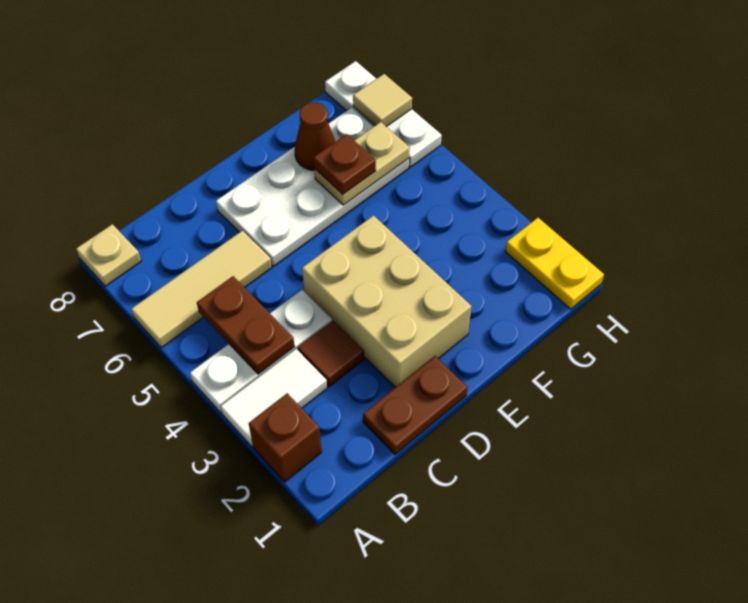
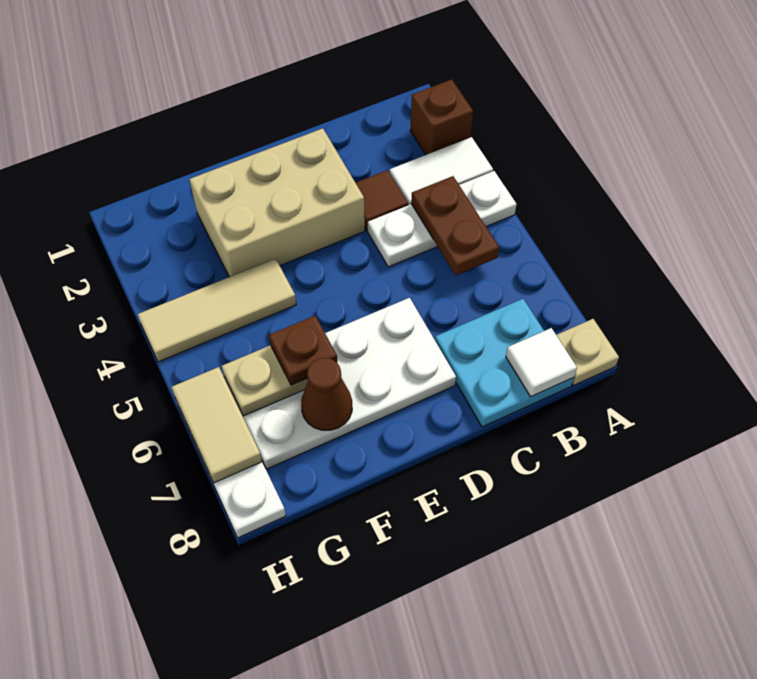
tan 1x3 tile [131,231,272,347] -> tan 1x3 tile moved to [137,259,296,362]
none -> cyan 2x2 plate [435,299,574,427]
none -> white 1x1 tile [506,328,577,397]
brown 1x2 plate [363,356,468,454] -> none
tan 2x3 brick [302,216,471,387] -> tan 2x3 brick turned to [189,128,365,277]
yellow 1x2 plate [505,218,604,309] -> none
tan 1x1 tile [353,74,412,127] -> tan 1x2 tile [172,367,262,483]

